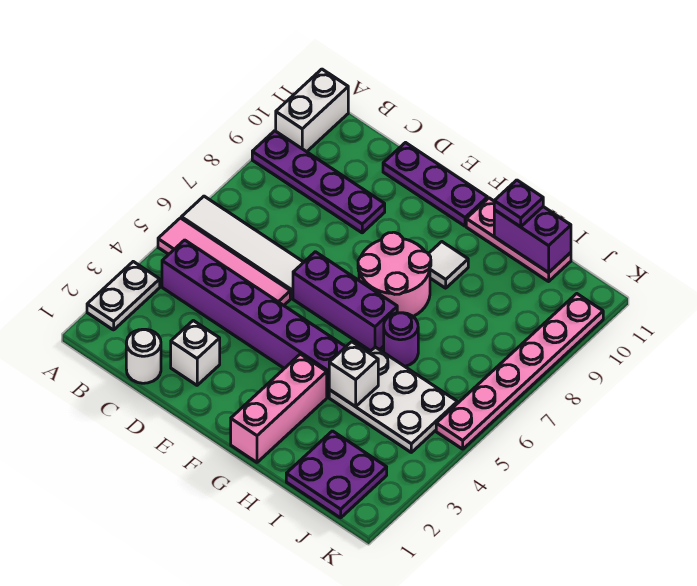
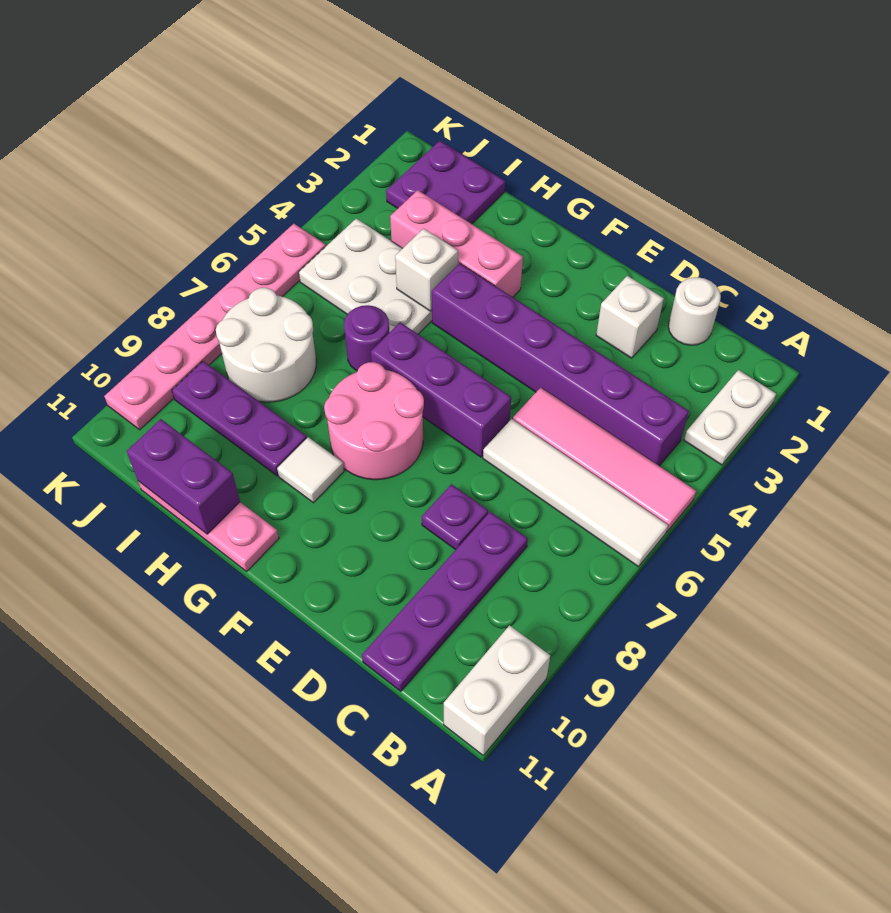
purple 1x4 plate [252,131,385,233] -> purple 1x4 plate turned to [362,512,528,691]
purple 1x3 plate [383,143,488,226] -> purple 1x3 plate moved to [172,361,307,476]
pink 1x3 brick [231,354,327,462] -> pink 1x3 brick turned to [390,190,523,297]
purple 1x1 plate [494,180,543,227] -> purple 1x1 plate moved to [422,484,488,550]
none -> white 2x2 round brick [216,288,316,402]

